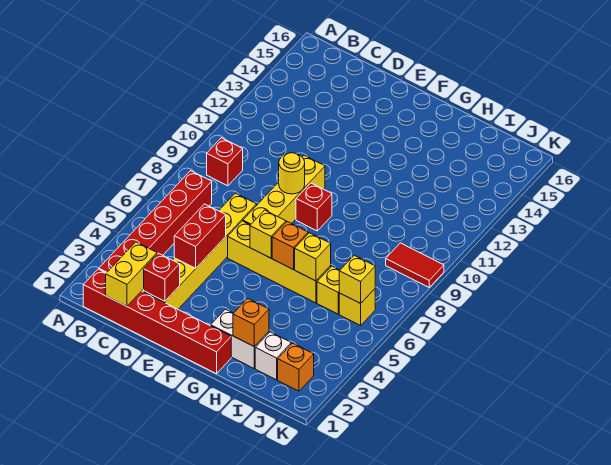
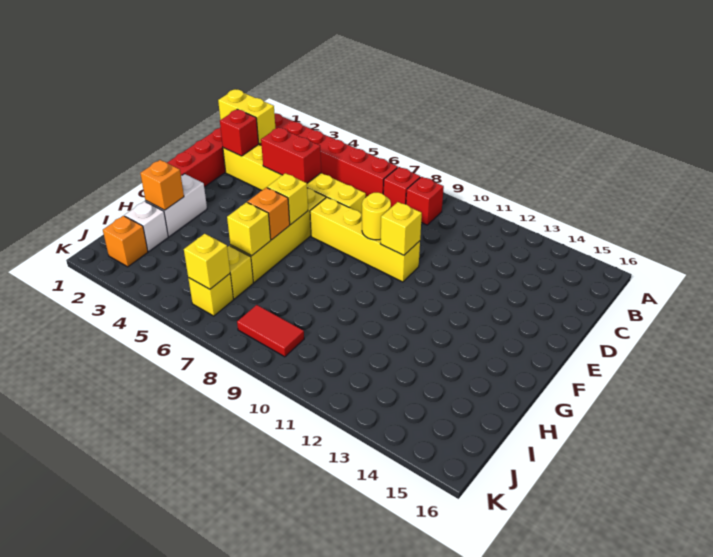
none -> yellow 1x1 brick [380,202,422,255]
red 1x1 brick [296,183,332,231] -> red 1x1 brick moved to [383,167,420,207]
red 1x2 tile [386,243,444,287] -> red 1x2 tile turned to [237,305,304,357]

